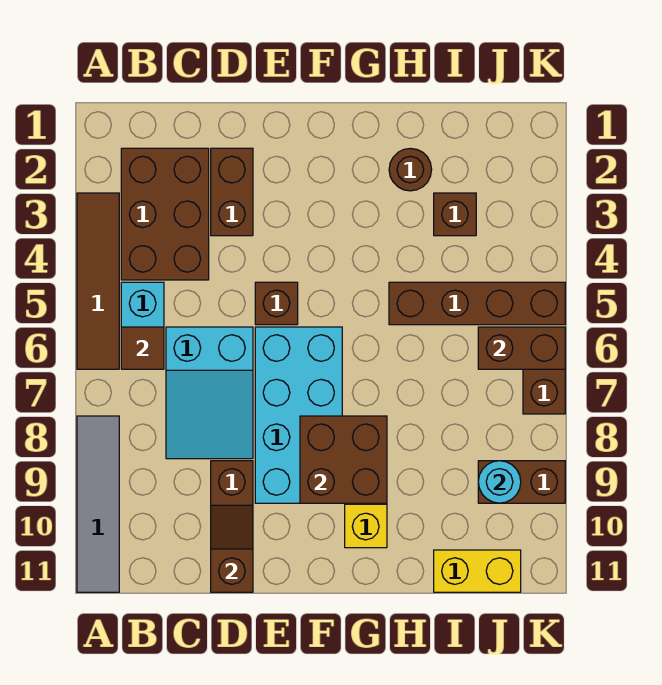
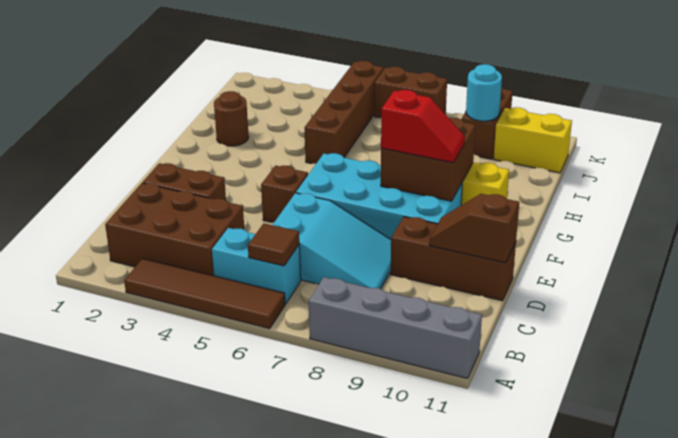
grey 1x4 tile [77,416,119,592] -> grey 1x4 brick [309,277,482,379]
none -> red 1x2 slope [381,90,465,163]
brown 1x1 brick [434,193,476,236] -> none
yellow 1x2 brick [434,550,521,592] -> yellow 1x2 brick turned to [494,107,572,173]
brown 1x2 brick [478,327,565,369] -> none

